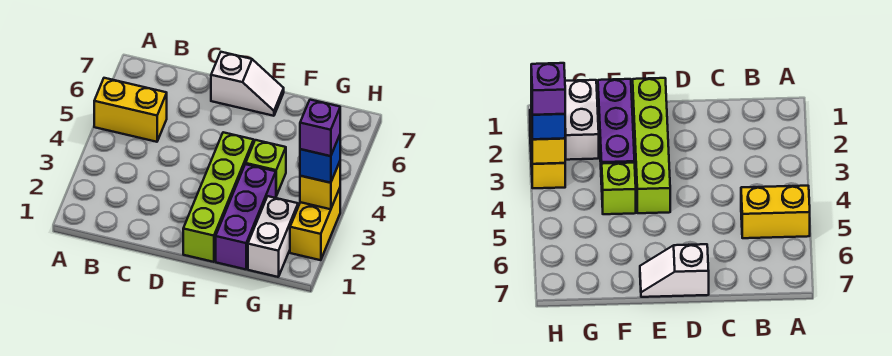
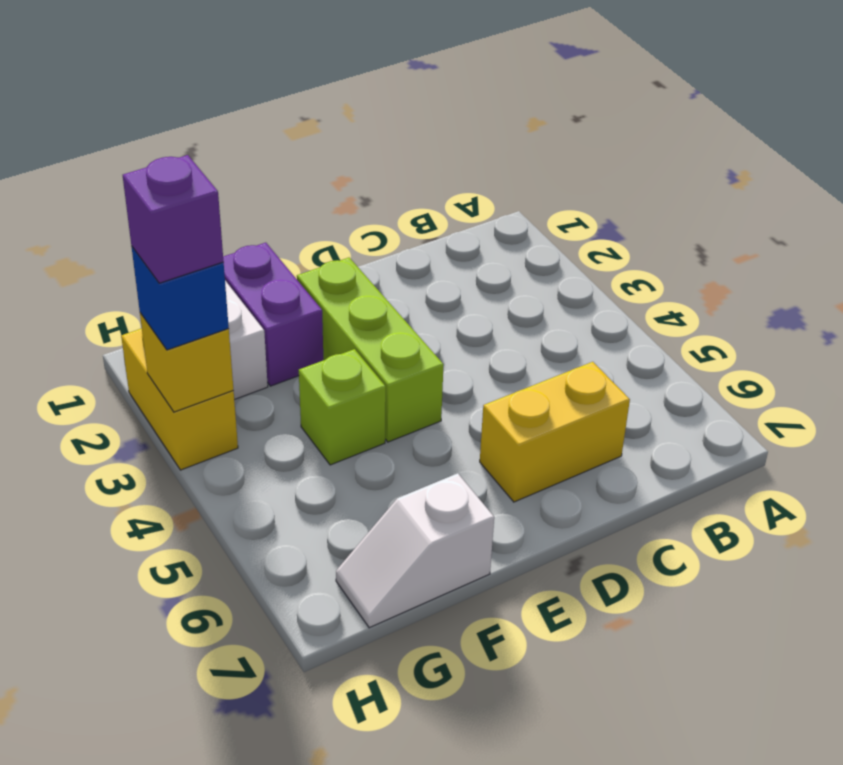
yellow 1x2 brick [94,78,167,142] -> yellow 1x2 brick moved to [480,362,630,502]
white 1x2 slope [211,52,284,116] -> white 1x2 slope moved to [336,473,494,628]
lime 1x4 brick [183,132,254,262] -> lime 1x3 brick [297,258,444,442]
purple 1x3 brick [216,164,276,269] -> purple 1x2 brick [223,243,323,386]

